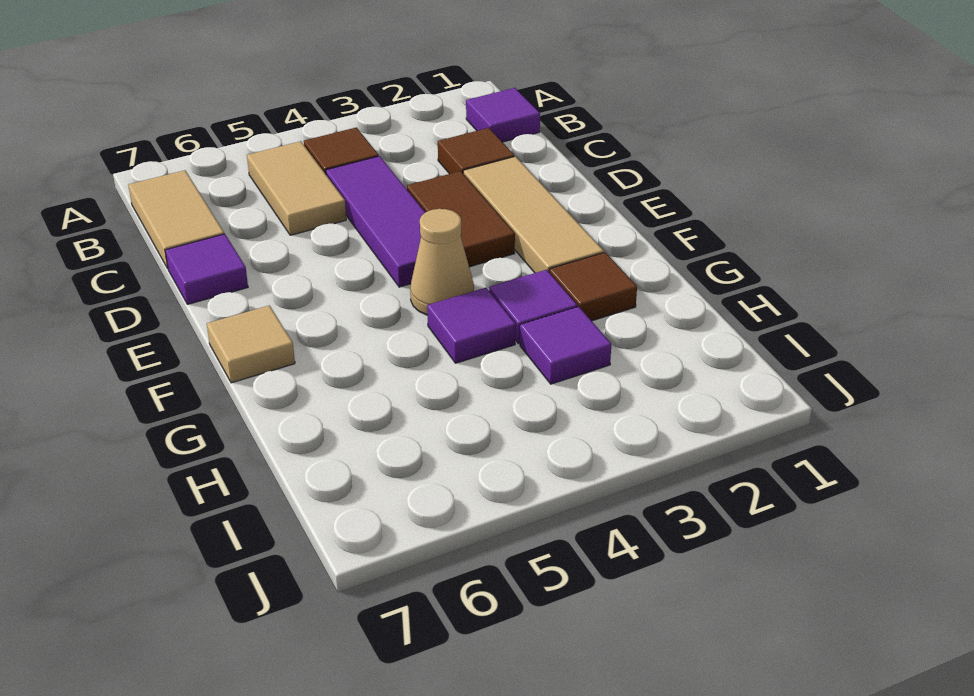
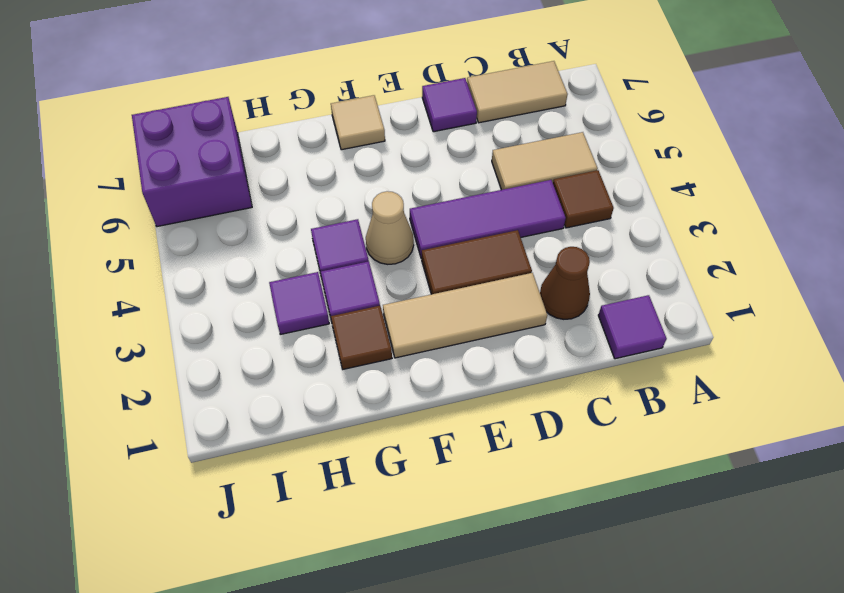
brown 1x1 tile [438,128,514,174] -> brown 1x1 cone [540,247,590,319]
none -> purple 2x2 brick [132,97,252,227]

